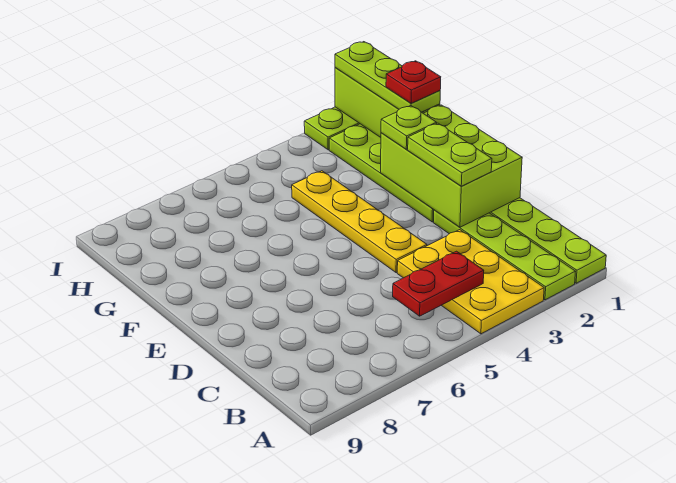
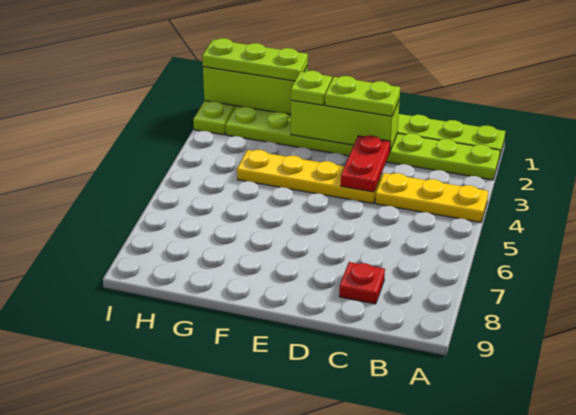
yellow 2x3 plate [397,230,544,334] -> yellow 1x3 plate [375,173,488,222]
red 1x2 plate [393,251,484,316] -> red 1x2 plate moved to [341,136,391,192]
lime 2x3 brick [381,105,522,227] -> lime 1x3 brick [291,99,400,151]
red 1x1 plate [386,61,441,103] -> red 1x1 plate moved to [339,262,385,304]

